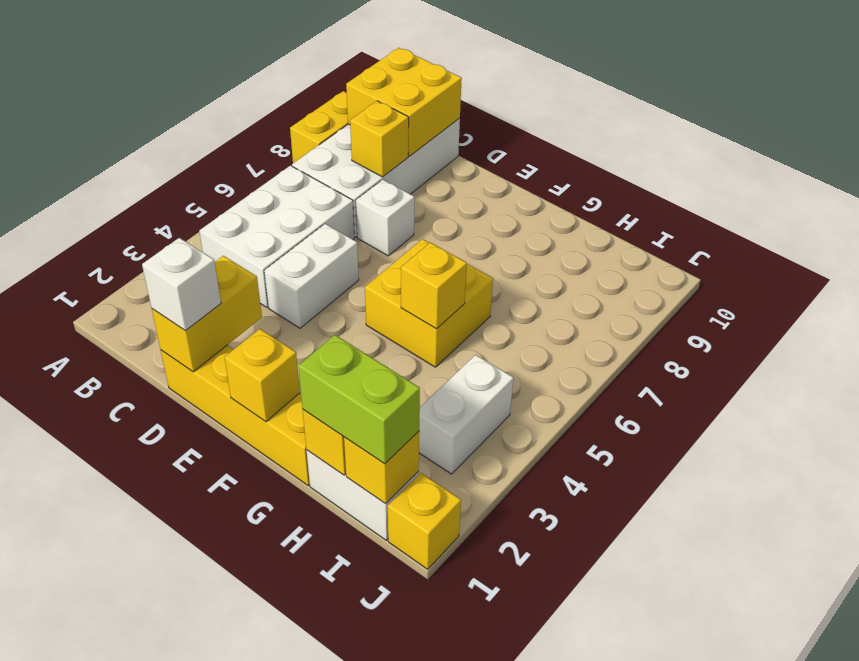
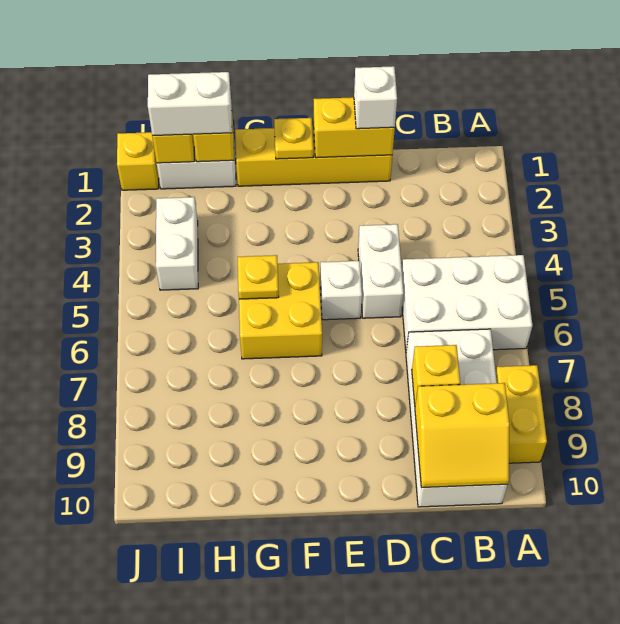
white 2x3 brick [199,166,354,307] -> white 2x3 brick turned to [402,255,532,350]
yellow 2x2 brick [346,48,462,156] -> yellow 2x2 slope [415,383,509,488]
yellow 1x2 brick [152,256,262,372] -> yellow 1x2 brick turned to [314,97,395,158]
white 1x1 brick [356,180,414,256] -> white 1x1 brick moved to [320,261,362,320]
yellow 1x1 brick [224,329,300,422] -> yellow 1x1 plate [274,118,313,159]
yellow 1x1 brick [401,242,467,329] -> yellow 1x1 plate [238,255,279,299]
lime 1x2 brick [298,335,420,464] -> white 1x2 brick [148,72,232,136]

